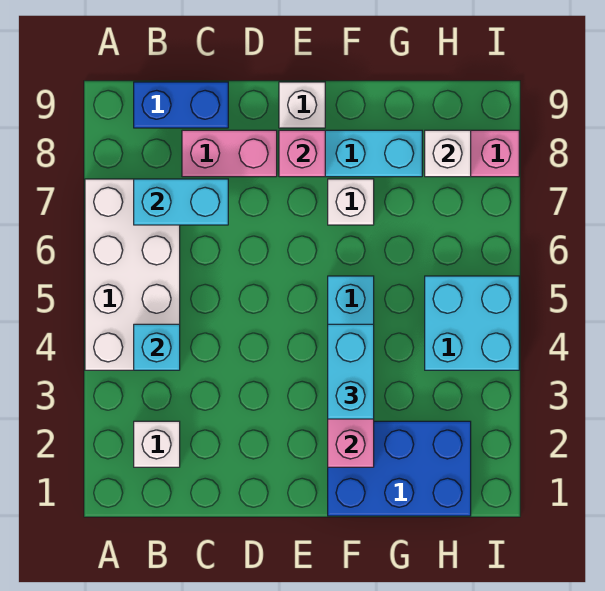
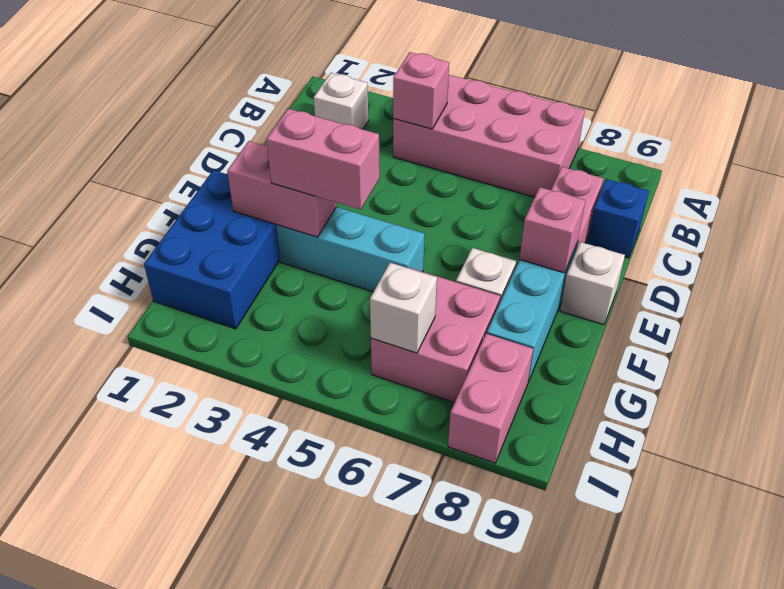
white 2x4 brick [85,179,180,370] -> pink 2x4 brick [393,75,585,197]
cyan 1x1 brick [134,324,180,370] -> pink 1x1 brick [393,52,449,129]
cyan 1x2 brick [134,179,228,225] -> none
blue 1x2 brick [134,82,228,128] -> blue 1x1 brick [587,179,649,258]
cyan 1x2 brick [328,324,374,419] -> pink 1x2 brick [266,109,380,210]
none -> pink 2x2 brick [371,268,500,403]
cyan 2x2 brick [425,276,519,370] -> none
white 1x1 brick [425,130,471,177] -> white 1x1 brick moved to [370,263,437,353]

